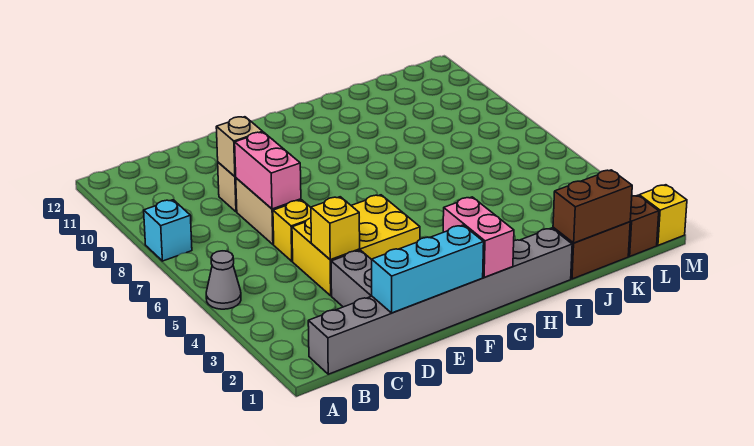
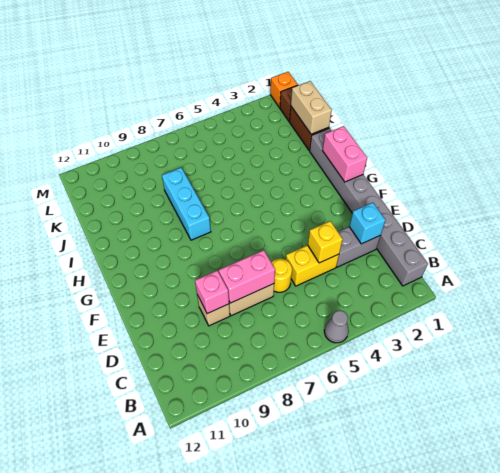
cyan 1x1 brick [144,200,192,261] -> cyan 1x1 brick moved to [349,203,386,244]
cyan 1x3 brick [372,225,484,313] -> cyan 1x3 brick moved to [162,168,211,240]
yellow 2x3 brick [292,195,420,296] -> yellow 1x2 brick [286,245,339,286]
yellow 1x1 brick [273,200,311,261] -> yellow 1x1 round brick [271,259,292,292]
tan 1x1 brick [216,117,263,176] -> pink 1x1 brick [195,270,229,314]
pink 1x2 brick [443,197,514,277] -> pink 1x2 brick turned to [322,126,367,182]
brown 1x2 brick [553,170,632,243] -> tan 1x2 brick [291,81,332,134]
yellow 1x1 brick [639,185,687,245] -> orange 1x1 brick [270,72,298,108]

